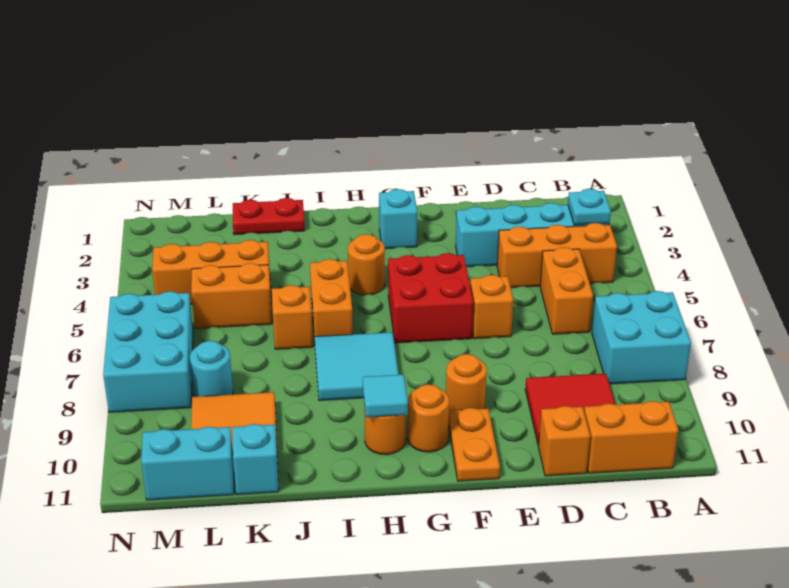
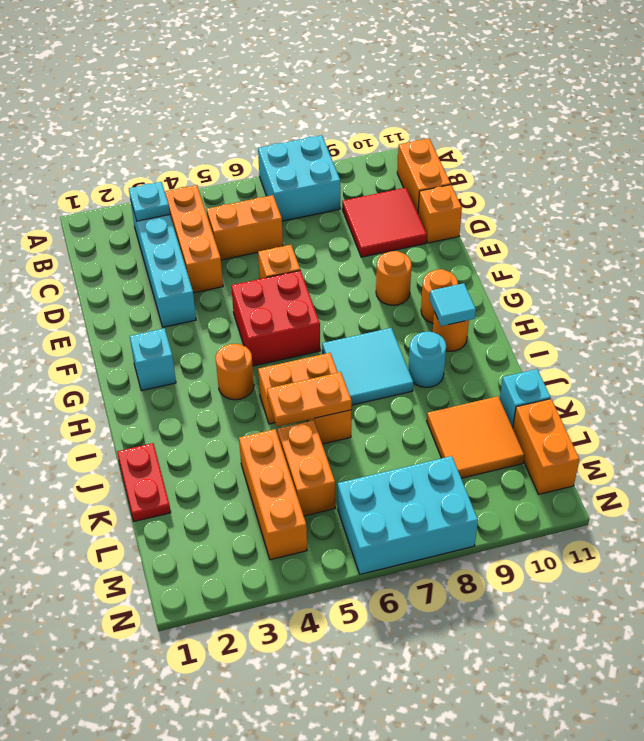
orange 1x2 plate [448,408,500,481] -> orange 1x2 plate moved to [267,372,352,427]
cyan 1x1 round brick [190,341,233,397] -> cyan 1x1 round brick moved to [408,332,446,388]
cyan 1x2 brick [141,427,234,500] -> orange 1x2 brick [513,399,579,494]

